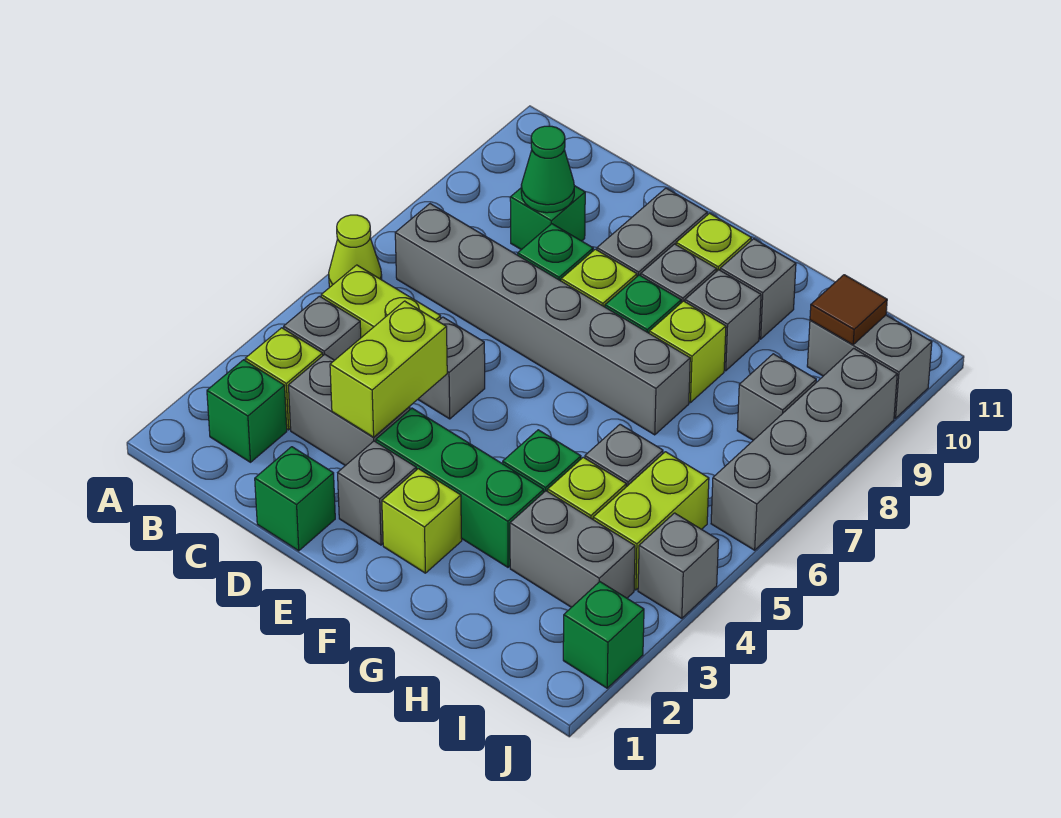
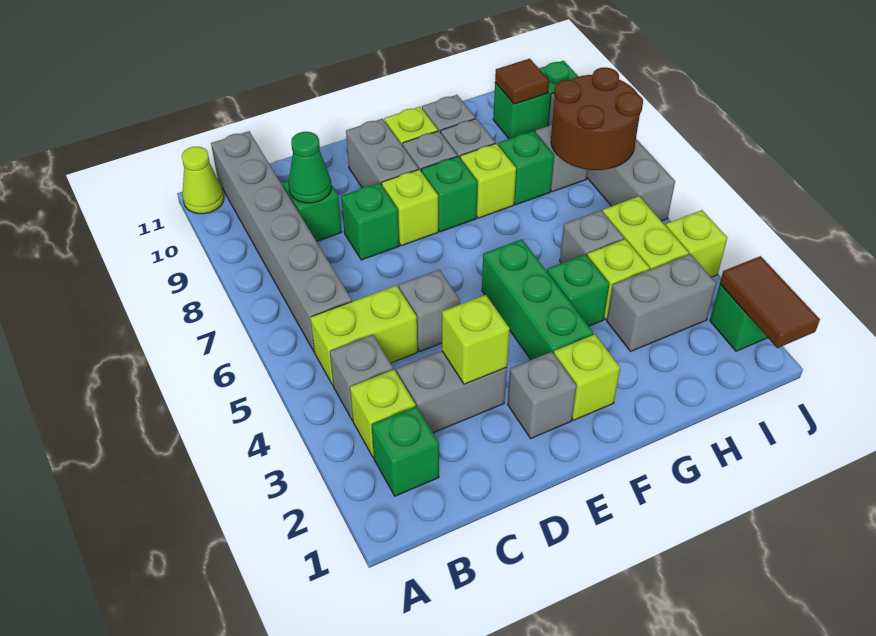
lime 1x1 cone [329,215,382,287] -> lime 1x1 cone moved to [182,146,224,214]
grey 1x6 brick [395,204,690,435] -> grey 1x6 brick turned to [211,131,352,352]
green 1x1 brick [255,447,335,551] -> green 1x1 brick moved to [498,131,554,205]
lime 1x2 brick [330,301,447,437] -> lime 1x1 brick [442,295,510,384]
green 1x3 brick [376,408,544,567] -> green 1x3 brick turned to [482,239,594,360]
none -> brown 2x2 round brick [551,67,643,170]
grey 1x2 brick [807,315,932,418] -> green 1x2 brick [493,61,578,139]
none -> brown 1x2 tile [720,256,820,348]
grey 1x1 brick [638,513,718,618] -> lime 1x1 brick [666,210,727,277]

